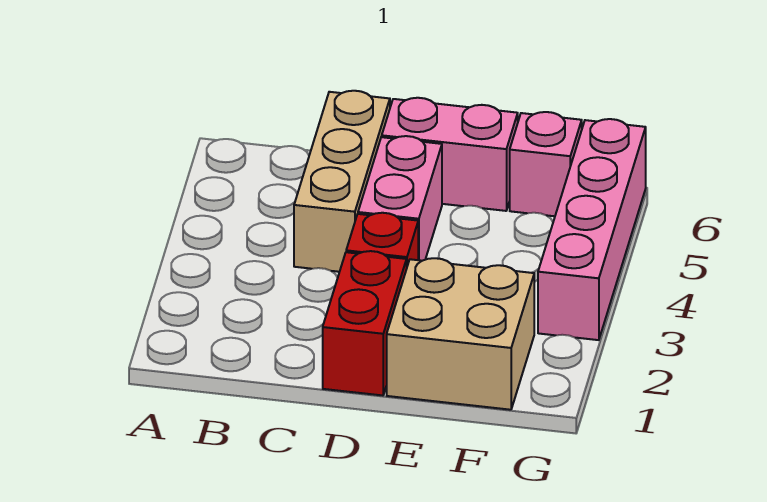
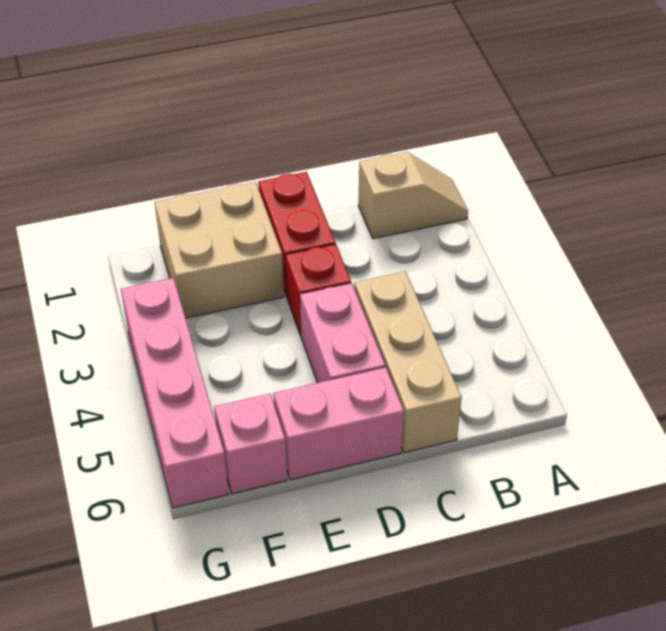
none -> tan 1x2 slope [358,152,468,239]

